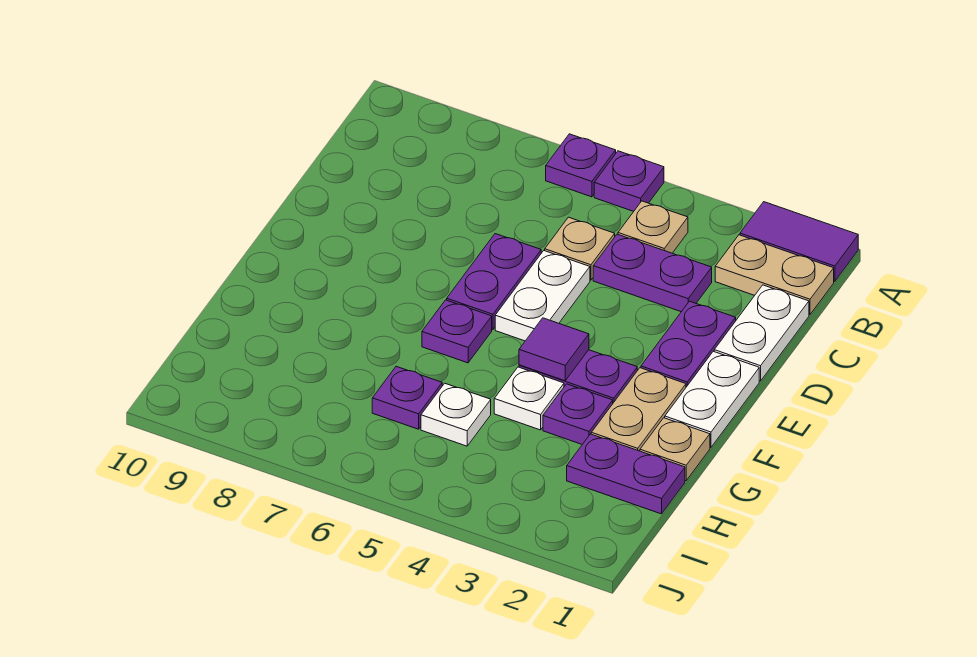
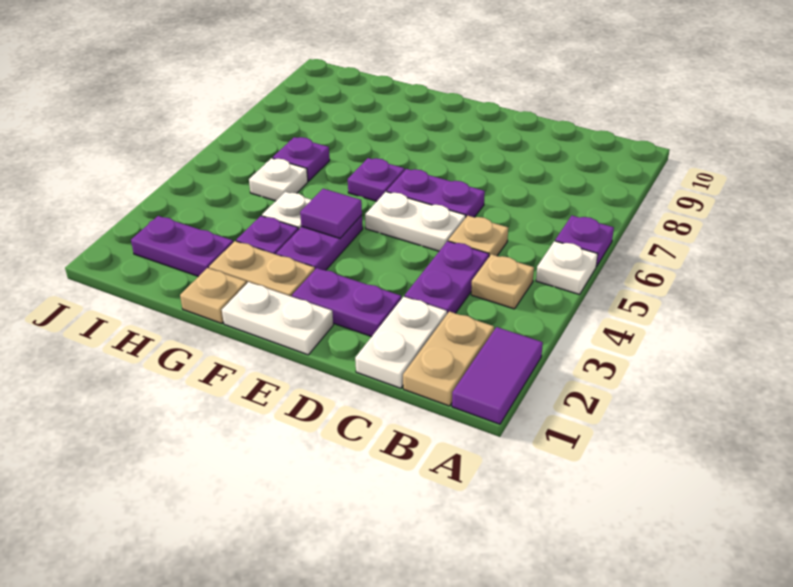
purple 1x1 plate [594,151,664,211] -> white 1x1 plate [536,241,598,295]
white 1x2 plate [714,285,809,381] -> white 1x2 plate turned to [355,297,447,388]
purple 1x2 plate [567,434,685,514] -> purple 1x2 plate turned to [131,216,233,277]

